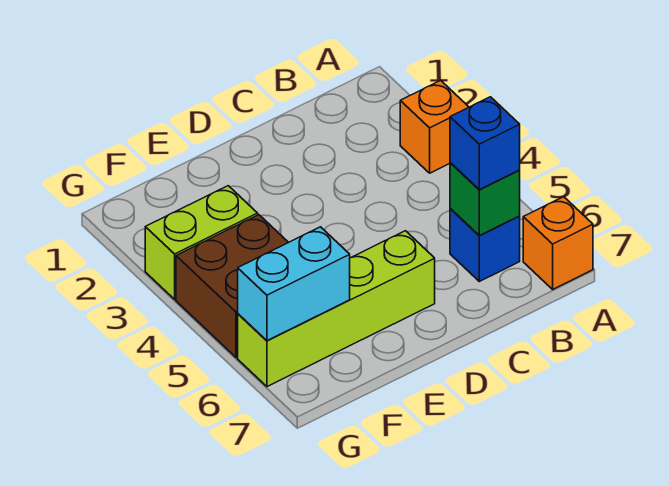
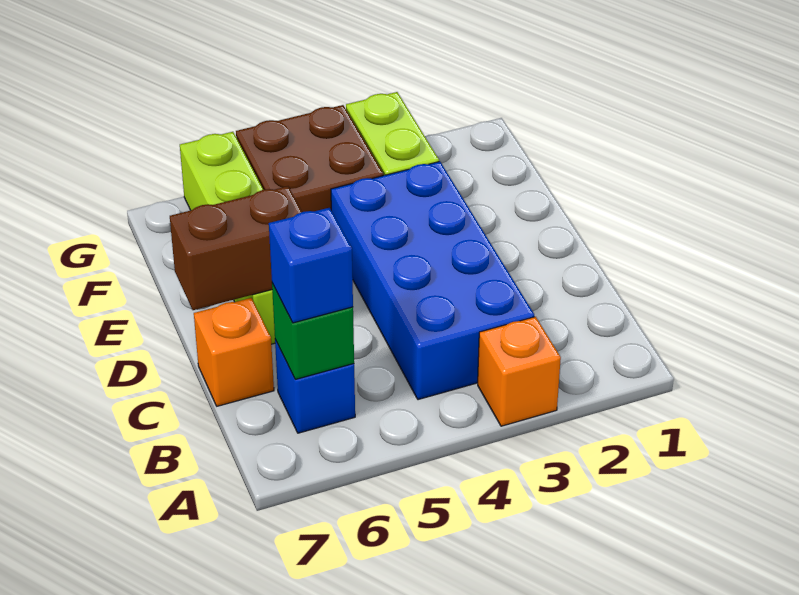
orange 1x1 brick [523,197,593,289] -> orange 1x1 brick moved to [194,298,274,406]
none -> blue 2x4 brick [331,162,534,400]
none -> brown 1x2 brick [170,186,302,310]
cyan 1x2 brick [238,227,350,341] -> none

